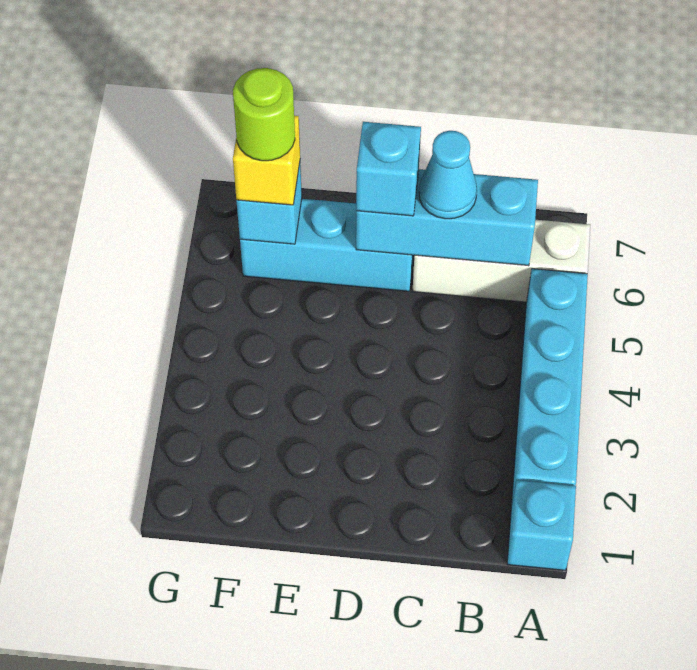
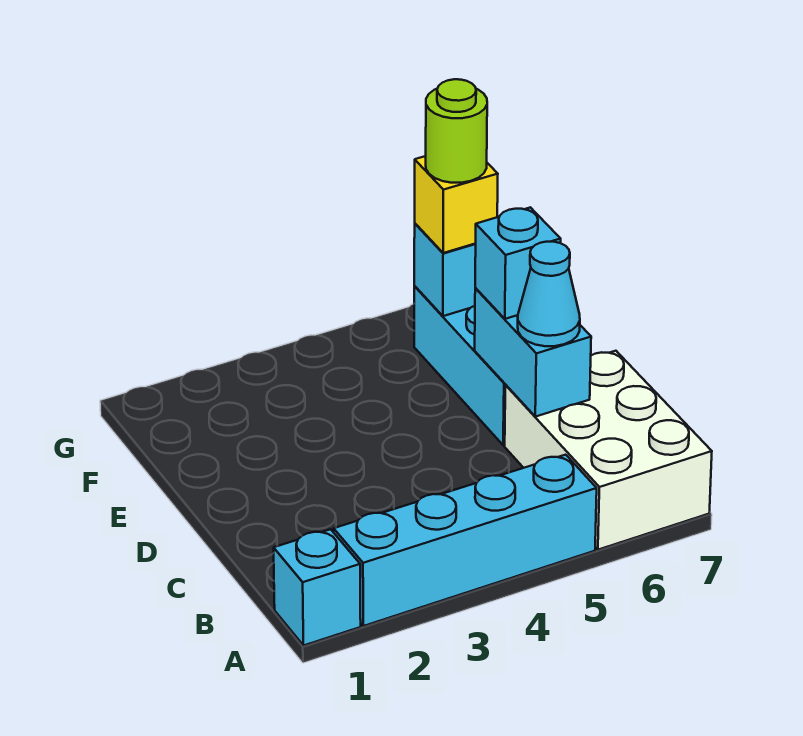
white 1x3 brick [413,220,590,302] -> white 2x3 brick [505,351,712,550]
cyan 1x3 brick [356,169,538,266] -> cyan 1x2 brick [475,288,591,417]

